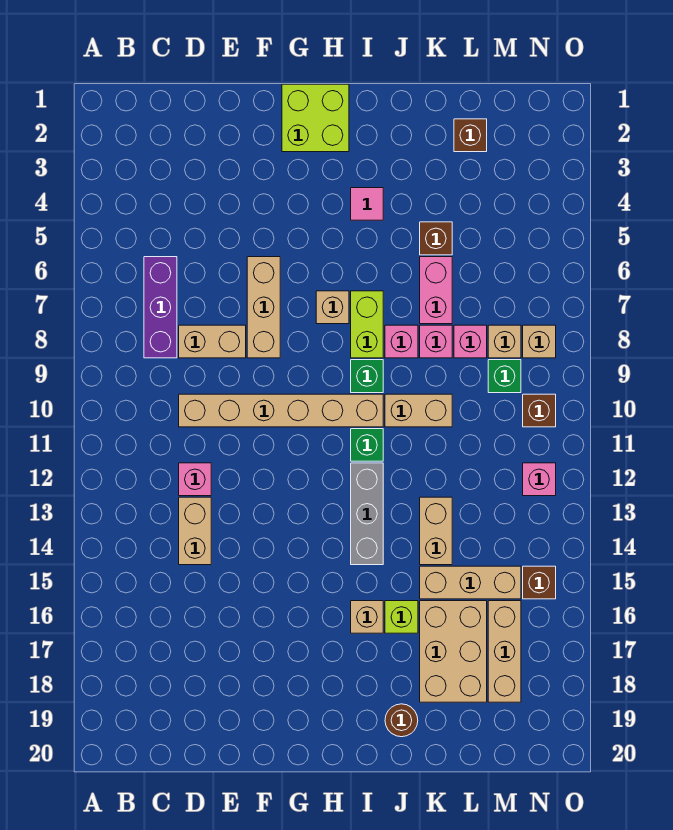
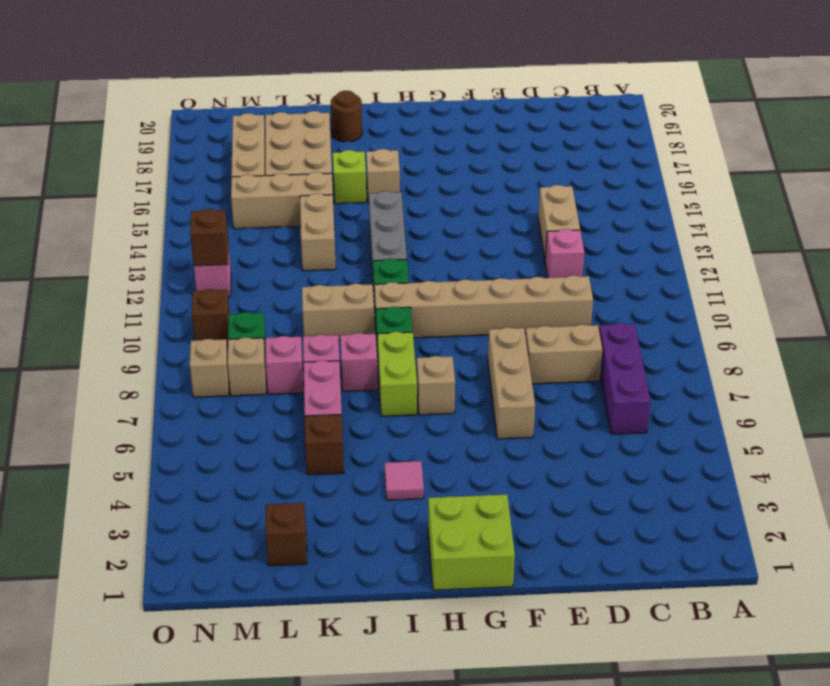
brown 1x1 brick [523,566,556,599] -> brown 1x1 brick moved to [190,209,228,266]

